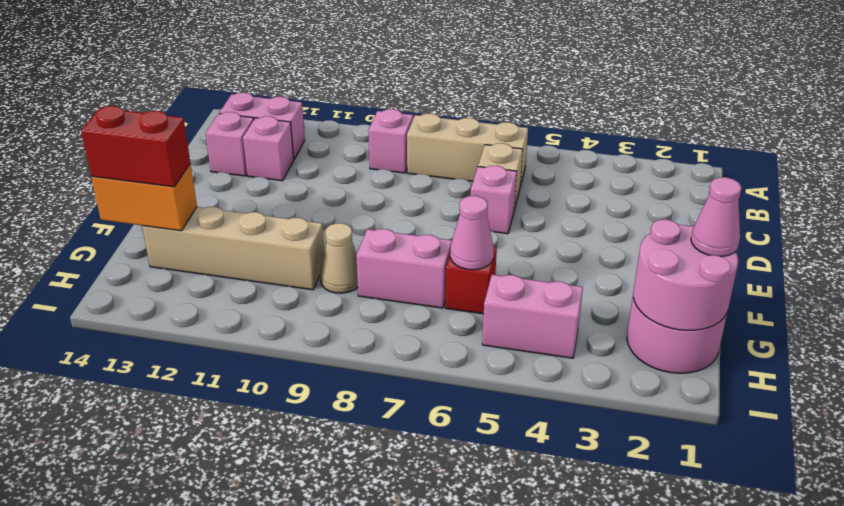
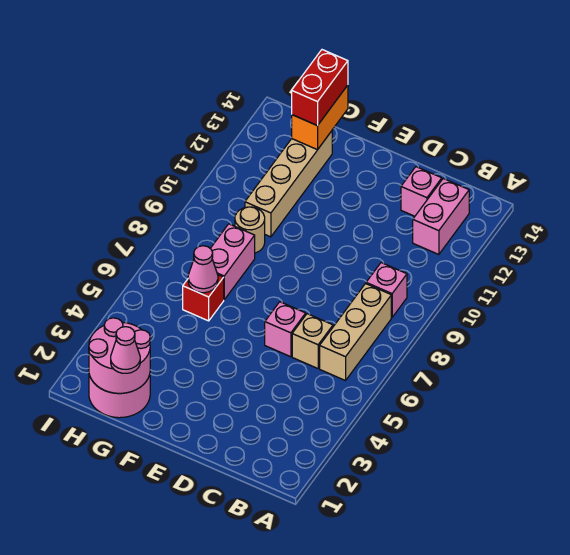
pink 1x1 brick [243,116,294,181] -> none
tan 1x1 cone [320,223,358,293] -> tan 1x1 round brick [235,207,265,253]
pink 1x2 brick [482,275,583,358] -> none

